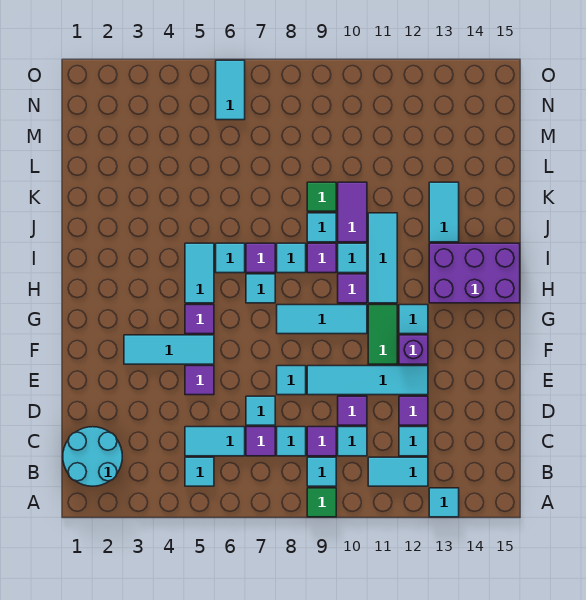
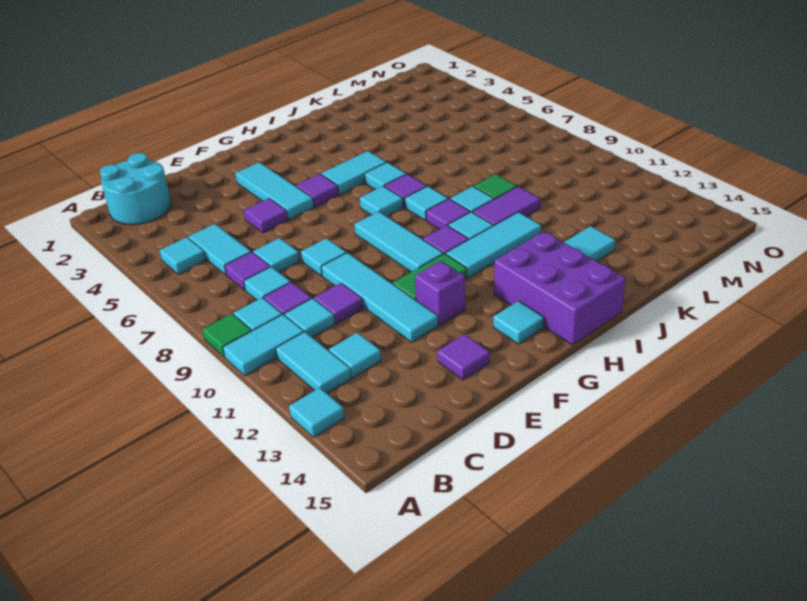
purple 1x1 tile [399,396,428,425] -> purple 1x1 tile moved to [437,334,490,380]
cyan 1x1 tile [399,305,428,334] -> cyan 1x1 tile moved to [493,301,544,344]
cyan 1x2 tile [216,60,245,120] -> cyan 1x2 tile moved to [223,314,304,376]

